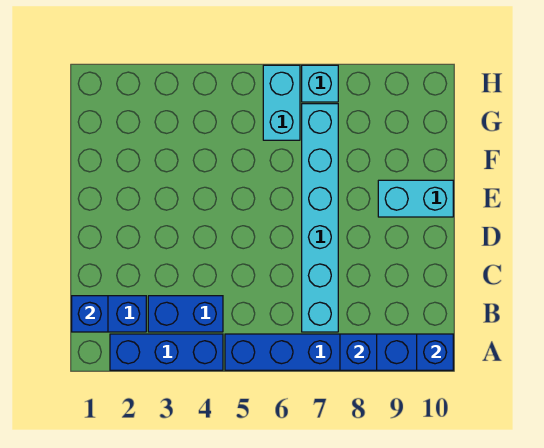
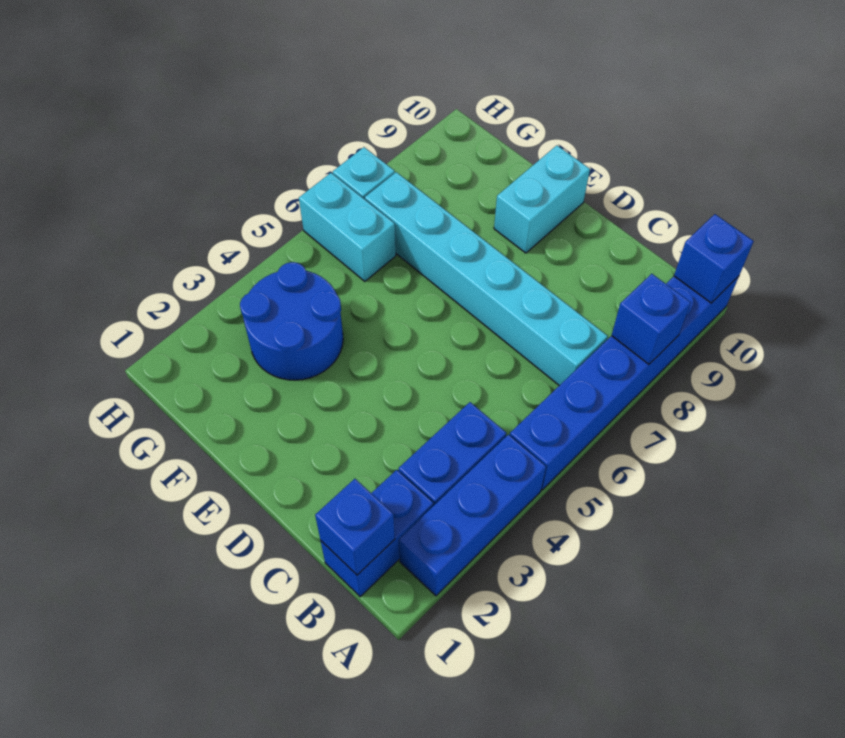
none -> blue 2x2 round brick [240,262,343,380]

